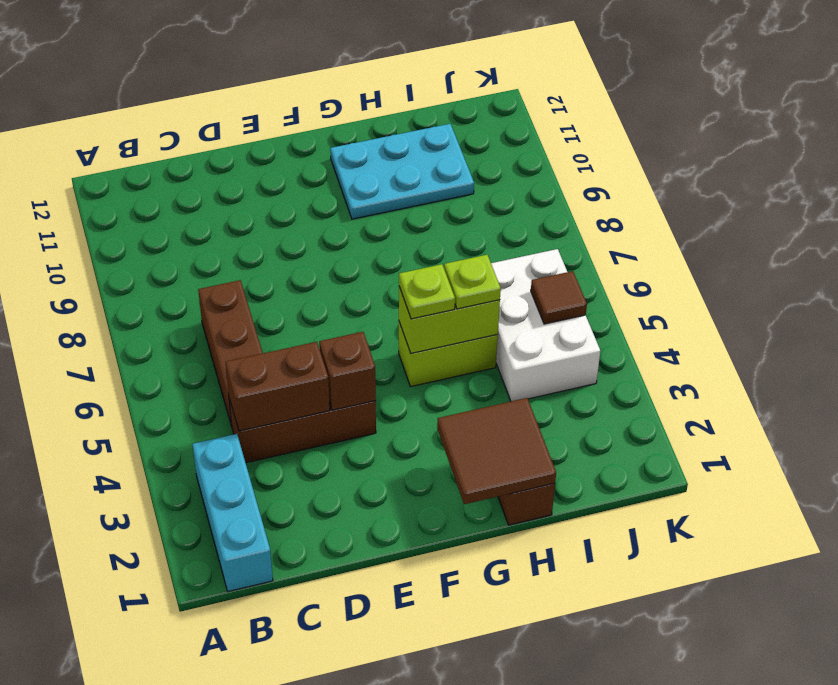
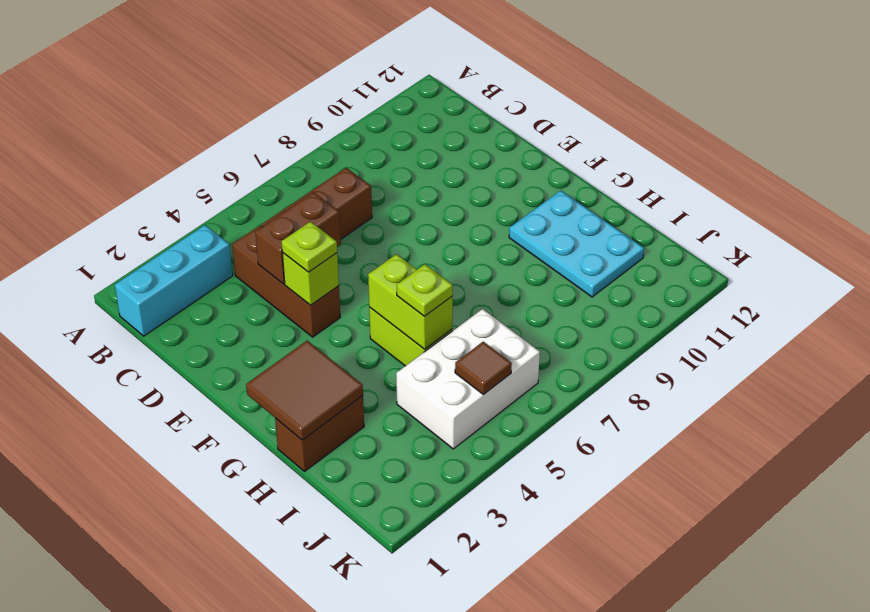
brown 1x2 brick [225,342,330,431] -> brown 1x2 brick turned to [255,192,341,284]
brown 1x1 brick [319,332,376,410] -> lime 1x1 brick [282,253,339,305]
lime 1x1 plate [399,264,455,319] -> lime 1x1 plate moved to [281,222,337,272]

